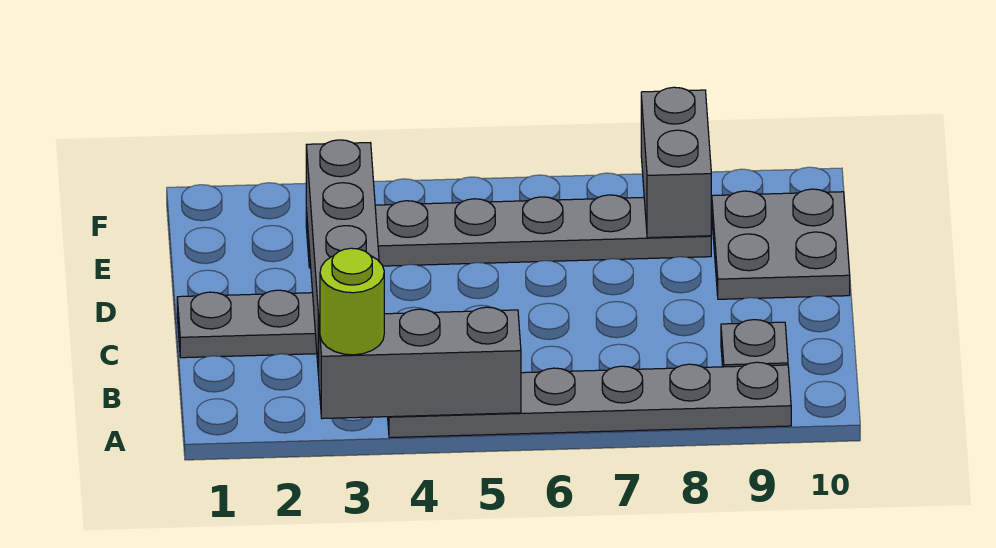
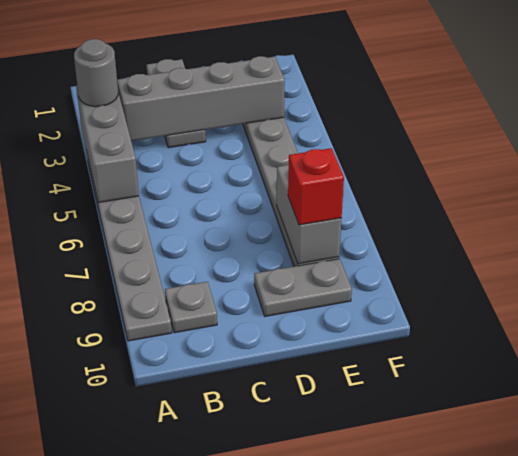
lime 1x1 round brick [320,248,384,355] -> grey 1x1 round brick [74,39,118,107]
grey 2x2 plate [712,189,850,299] -> grey 1x2 plate [254,259,352,316]
grey 1x2 brick [641,87,711,238] -> grey 1x2 brick turned to [277,165,342,264]
none -> red 1x1 brick [288,148,344,225]

